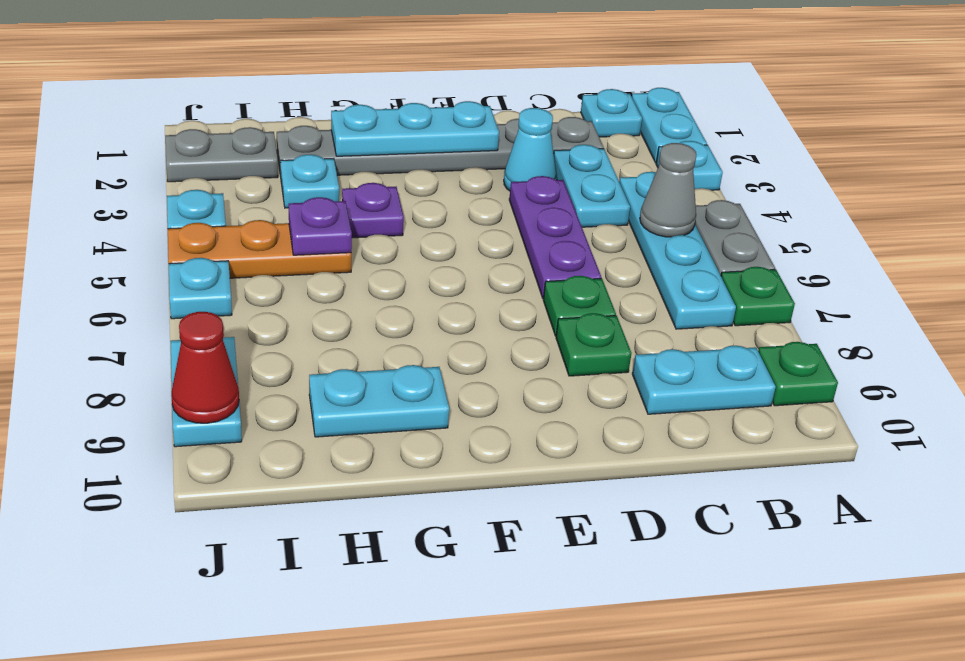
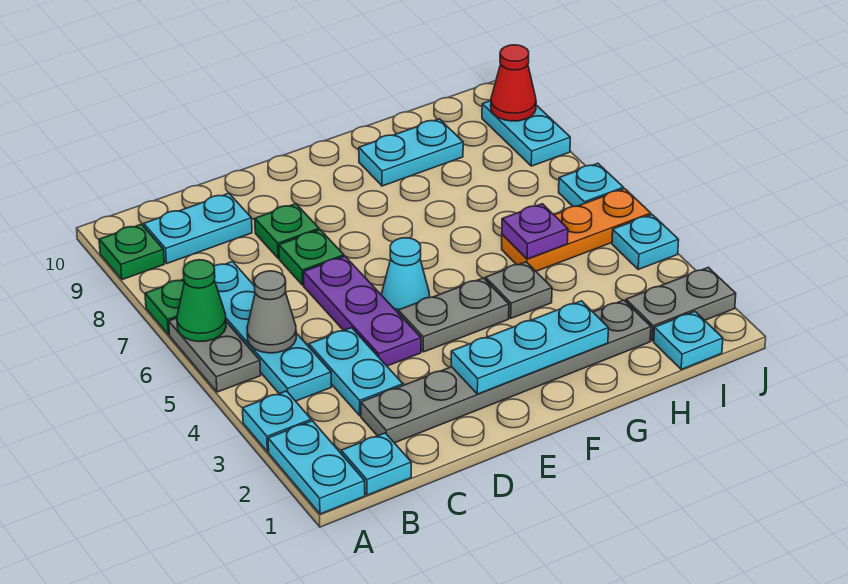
none -> green 1x1 cone [177,260,226,342]
cyan 1x1 cone [504,108,556,191] -> cyan 1x1 cone moved to [382,238,430,312]
none -> grey 1x2 plate [398,278,509,352]
purple 1x1 plate [342,183,404,238] -> grey 1x1 plate [485,262,552,318]
cyan 1x1 plate [280,155,339,208] -> cyan 1x1 plate moved to [654,311,723,370]

